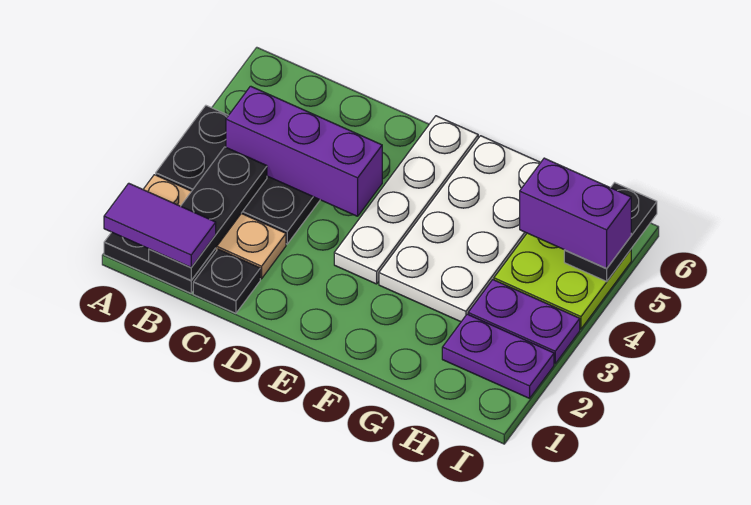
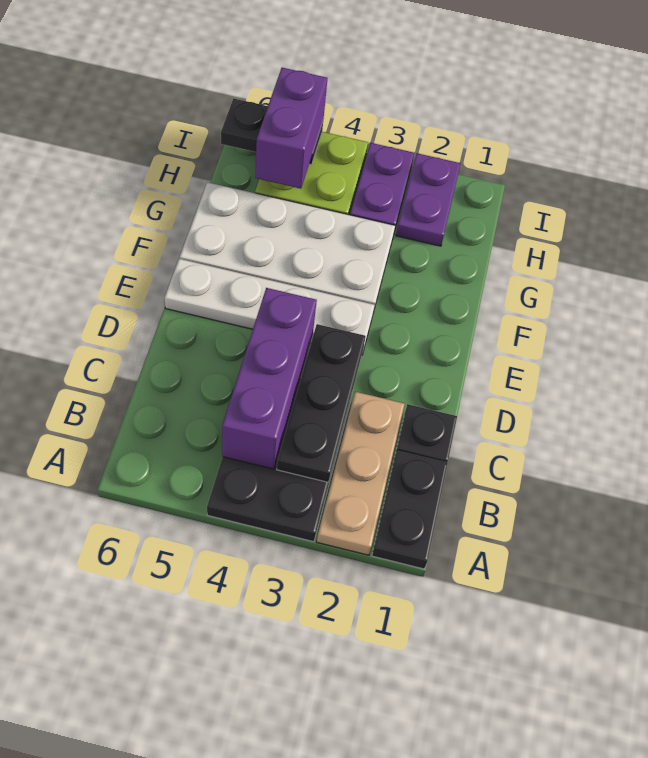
purple 1x2 tile [104,183,216,267] -> none
black 1x3 plate [149,147,267,280] -> black 1x3 plate turned to [277,324,366,482]

